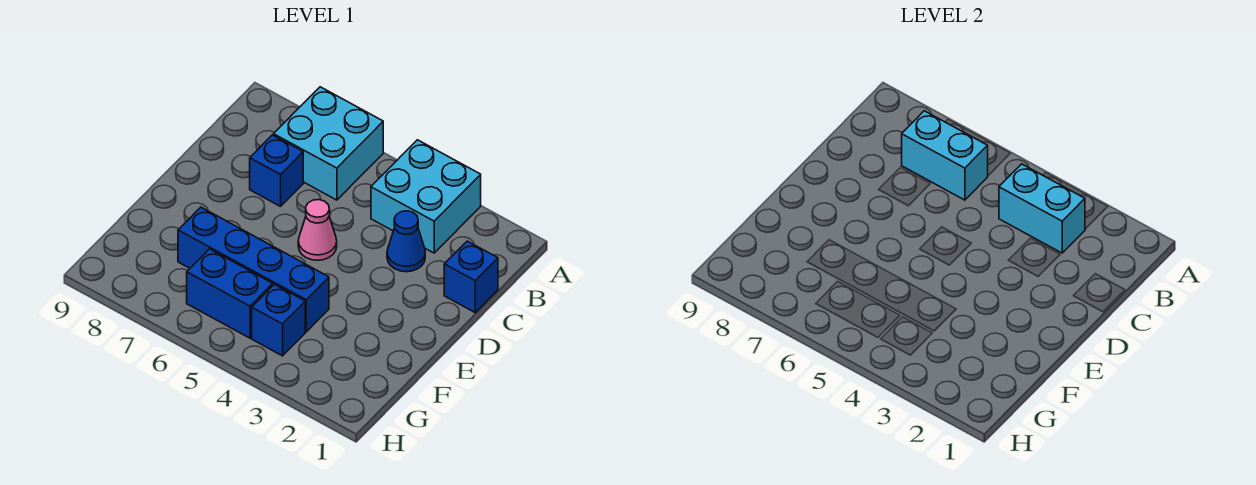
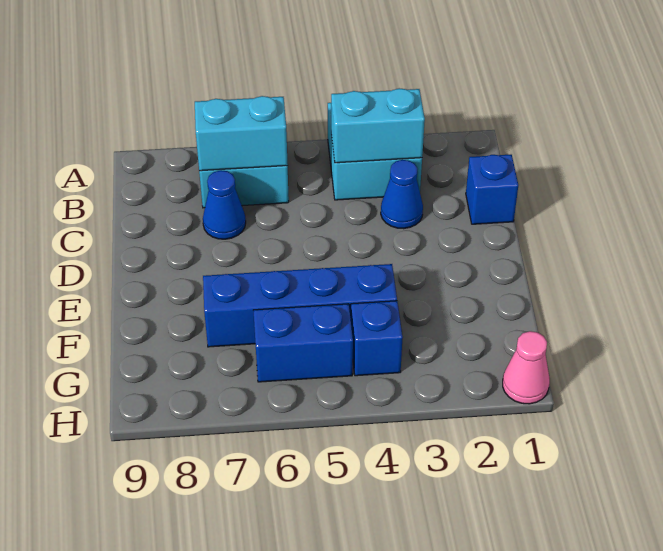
blue 1x1 brick [250,135,303,206] -> blue 1x1 cone [203,170,246,239]
pink 1x1 cone [298,200,337,260] -> pink 1x1 cone moved to [503,331,550,404]

